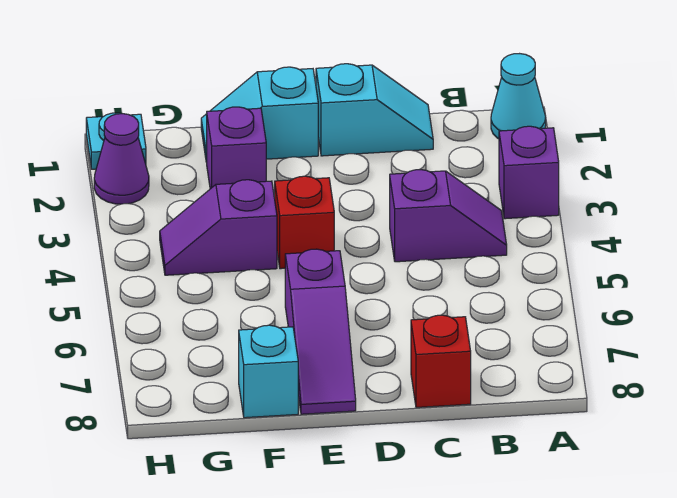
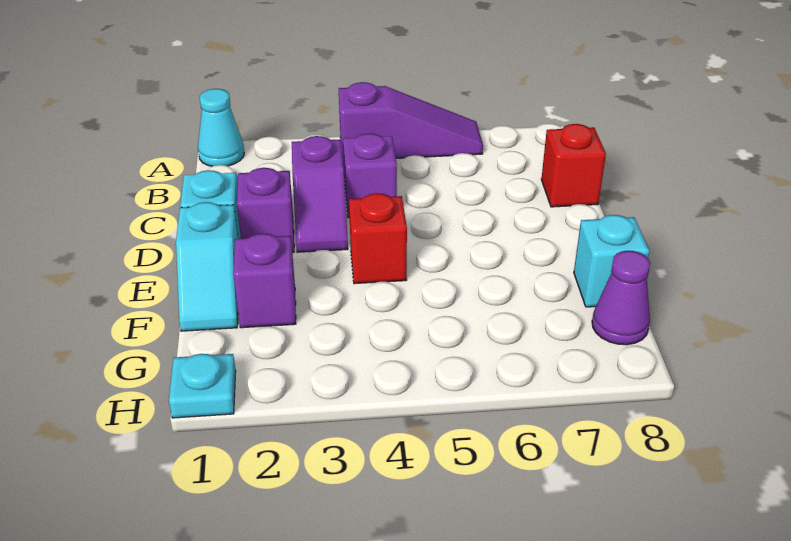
purple 1x1 brick [499,126,559,219] -> purple 1x1 brick moved to [237,168,294,253]
purple 1x3 slope [285,249,356,414] -> purple 1x3 slope moved to [339,82,483,158]
purple 1x2 slope [160,180,277,275] -> purple 1x2 slope moved to [292,136,348,252]
purple 1x1 cone [94,114,149,204] -> purple 1x1 cone moved to [592,251,650,345]

